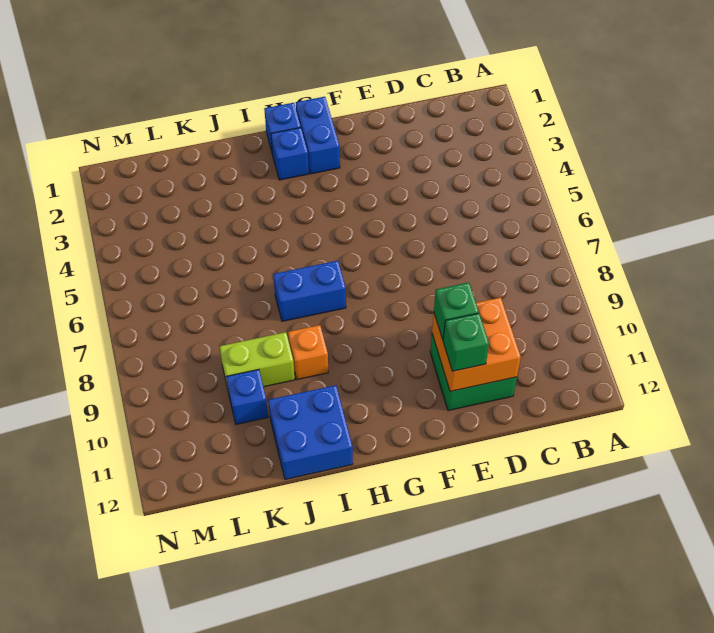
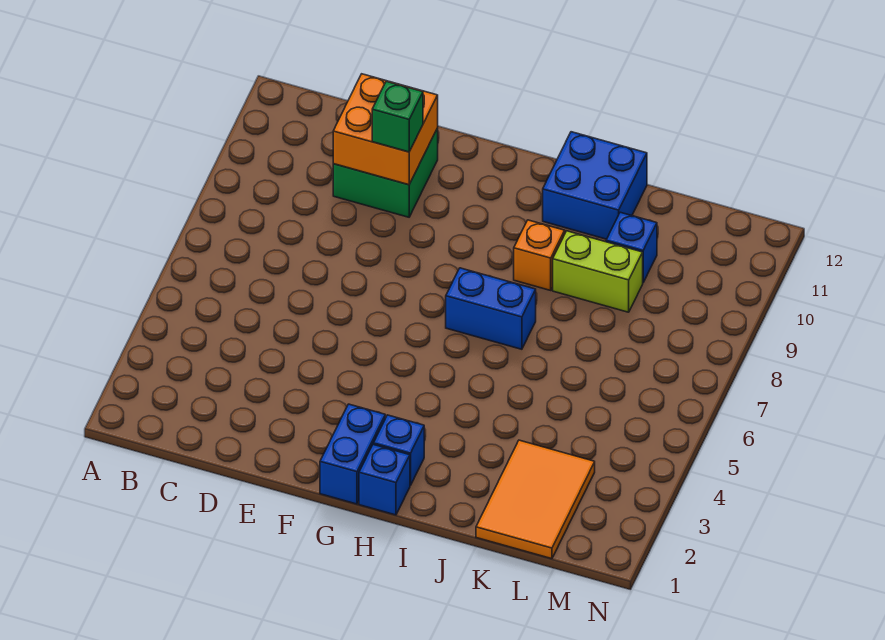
green 1x1 brick [443,313,489,371] -> none
none -> orange 2x3 tile [476,440,595,559]

